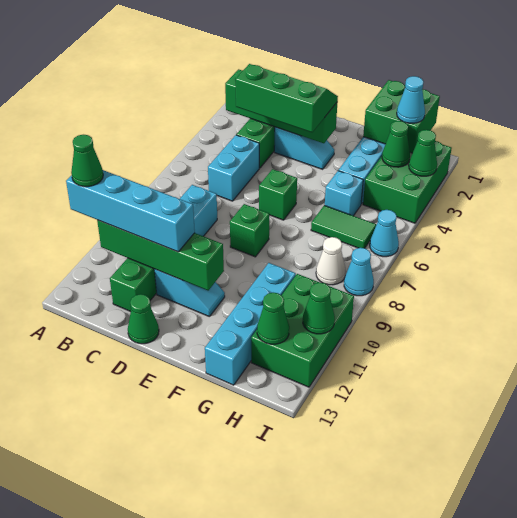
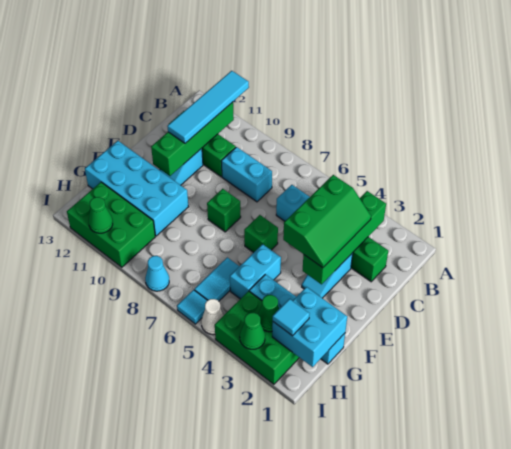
cyan 1x4 brick [66,170,195,252] -> cyan 1x4 tile [167,71,249,143]
green 1x1 cone [71,135,103,187] -> none
green 1x1 cone [128,294,159,344] -> none
green 2x2 brick [363,80,440,153] -> cyan 2x2 brick [272,287,347,367]
cyan 1x1 brick [325,171,363,216] -> cyan 1x2 brick [230,244,281,299]
green 1x2 tile [311,205,376,248] -> cyan 1x2 tile [194,257,239,301]
cyan 1x4 brick [205,263,296,385] -> cyan 2x4 brick [85,141,188,236]
cyan 1x1 cone [397,76,425,123] -> cyan 1x1 tile [273,299,309,336]
white 1x1 cone [316,237,345,285] -> white 1x1 cone moved to [201,299,224,335]
green 1x1 cone [257,293,289,344] -> none
cyan 1x1 cone [370,210,399,257] -> cyan 1x1 tile [177,290,207,324]

